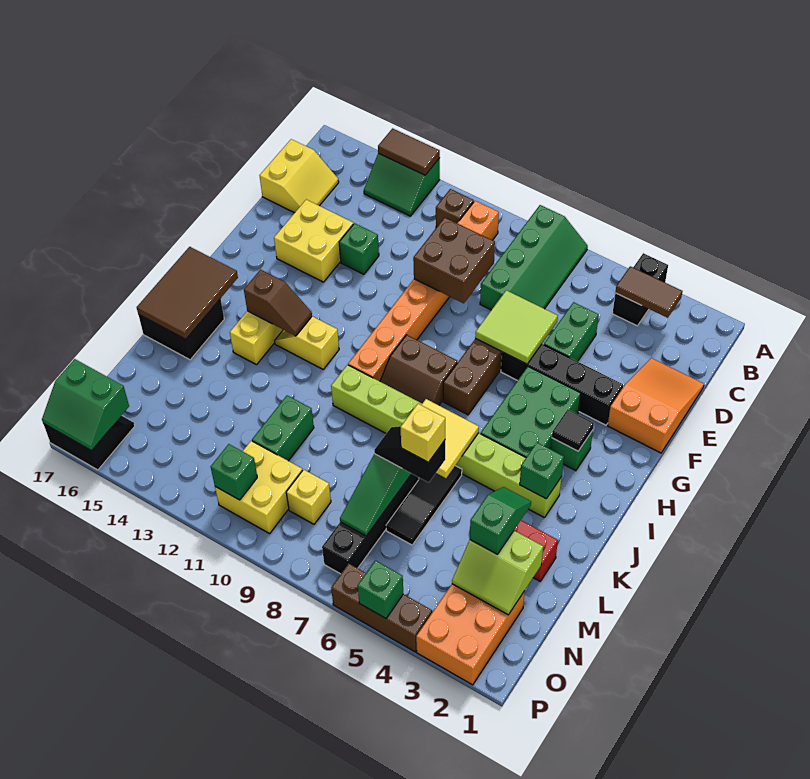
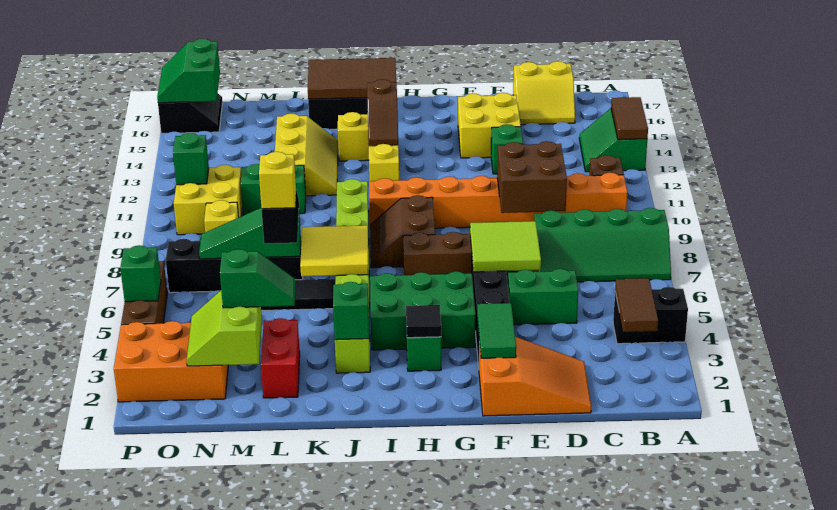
none -> green 1x2 tile [477,303,516,358]
none -> yellow 2x3 slope [275,114,338,196]

